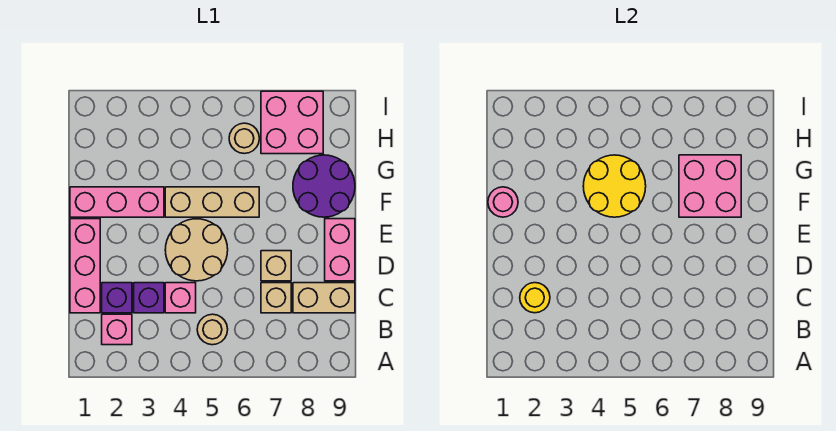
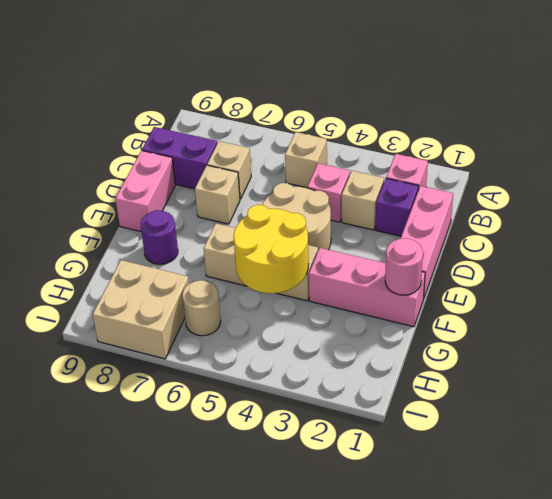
tan 1x1 round brick [197,314,228,345] -> tan 1x1 brick [285,132,327,188]
yellow 1x1 round brick [520,283,550,313] -> none
purple 1x1 brick [134,283,164,313] -> tan 1x1 brick [342,171,384,230]
tan 1x2 brick [293,283,355,313] -> purple 1x2 brick [142,127,217,189]
pink 2x2 brick [679,155,741,217] -> none
purple 2x2 round brick [293,155,355,217] -> purple 1x1 round brick [140,210,178,264]
pink 2x2 brick [261,91,323,154] -> tan 2x2 brick [93,260,189,359]

